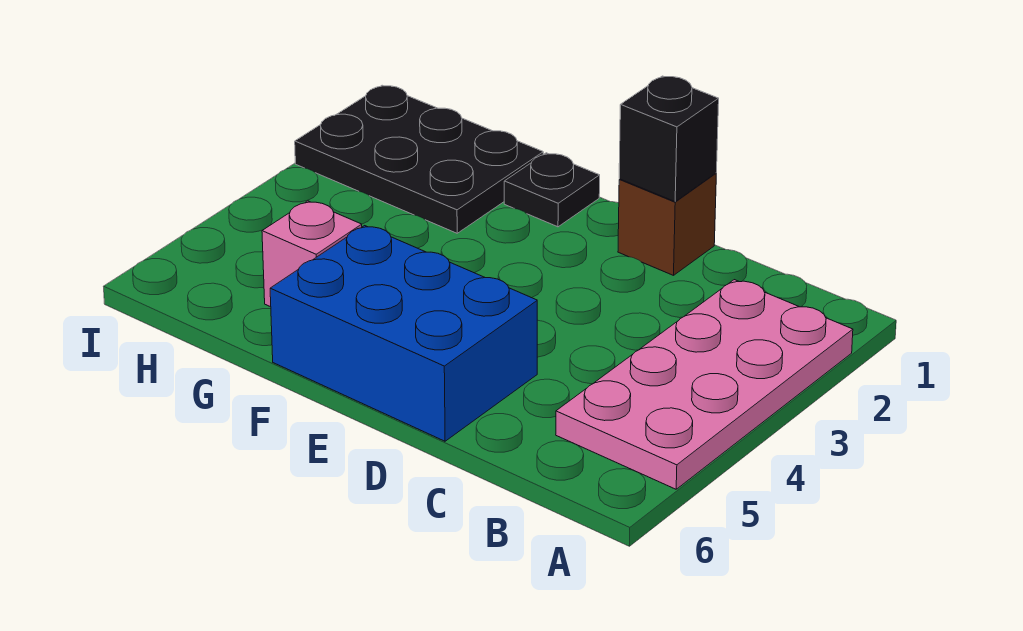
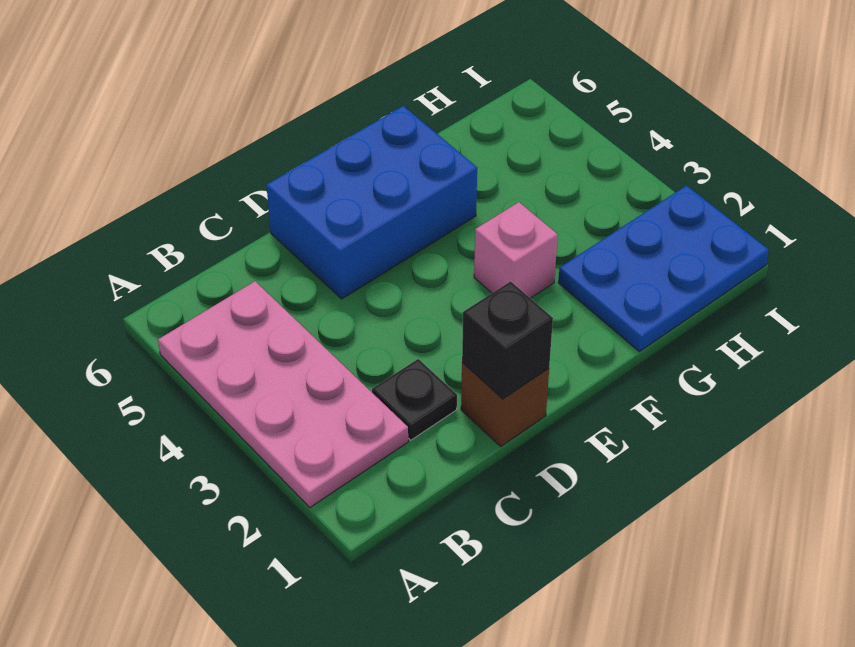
black 1x1 plate [504,153,600,227] -> black 1x1 plate moved to [372,359,457,440]
black 2x3 plate [295,85,543,233] -> blue 2x3 plate [558,186,769,352]
pink 1x1 brick [262,201,362,307] -> pink 1x1 brick moved to [474,202,558,298]

